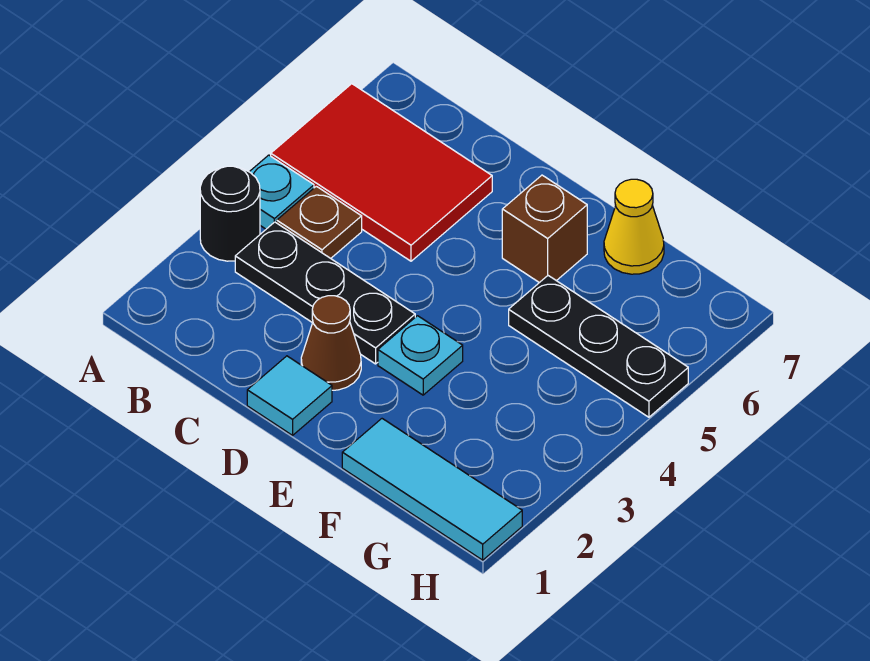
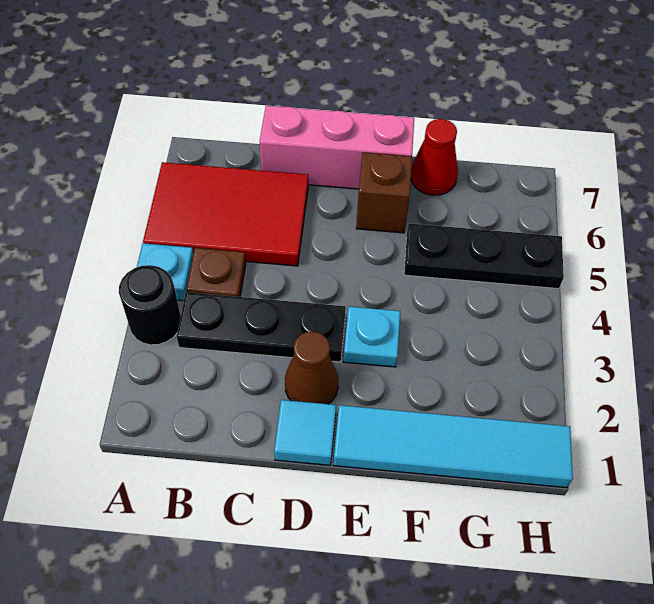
none -> pink 1x3 brick [260,106,414,189]
cyan 1x3 tile [342,419,522,560] -> cyan 1x4 tile [333,405,573,488]
yellow 1x1 cone [604,179,664,274] -> red 1x1 cone [411,119,458,195]

